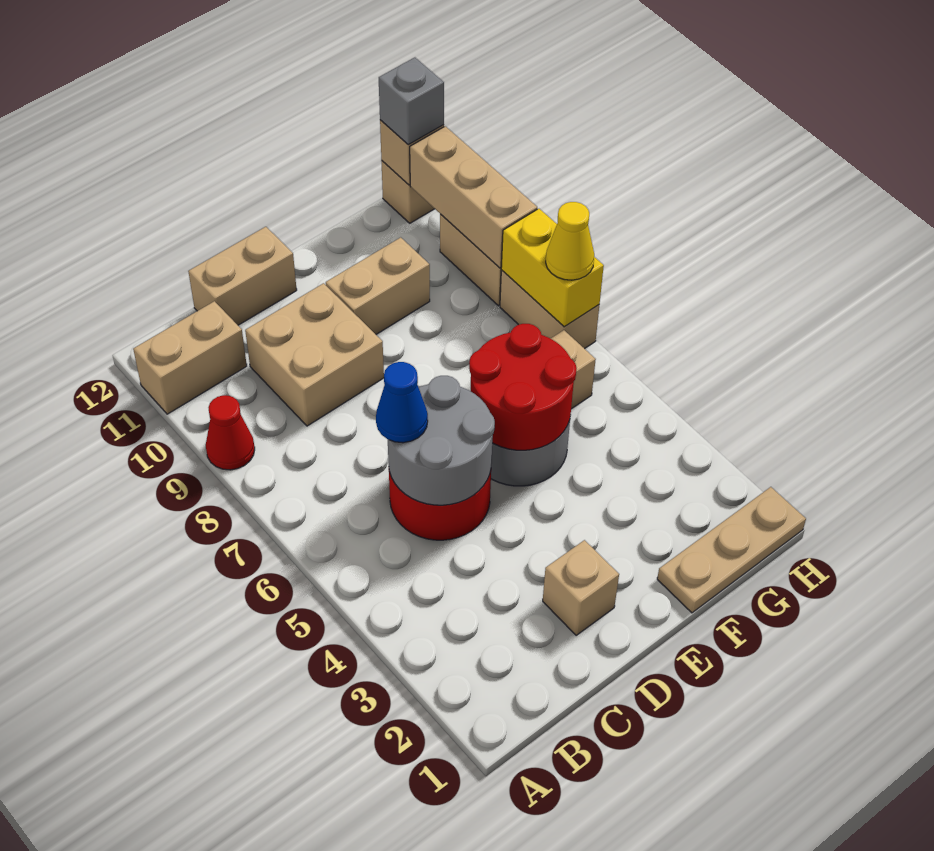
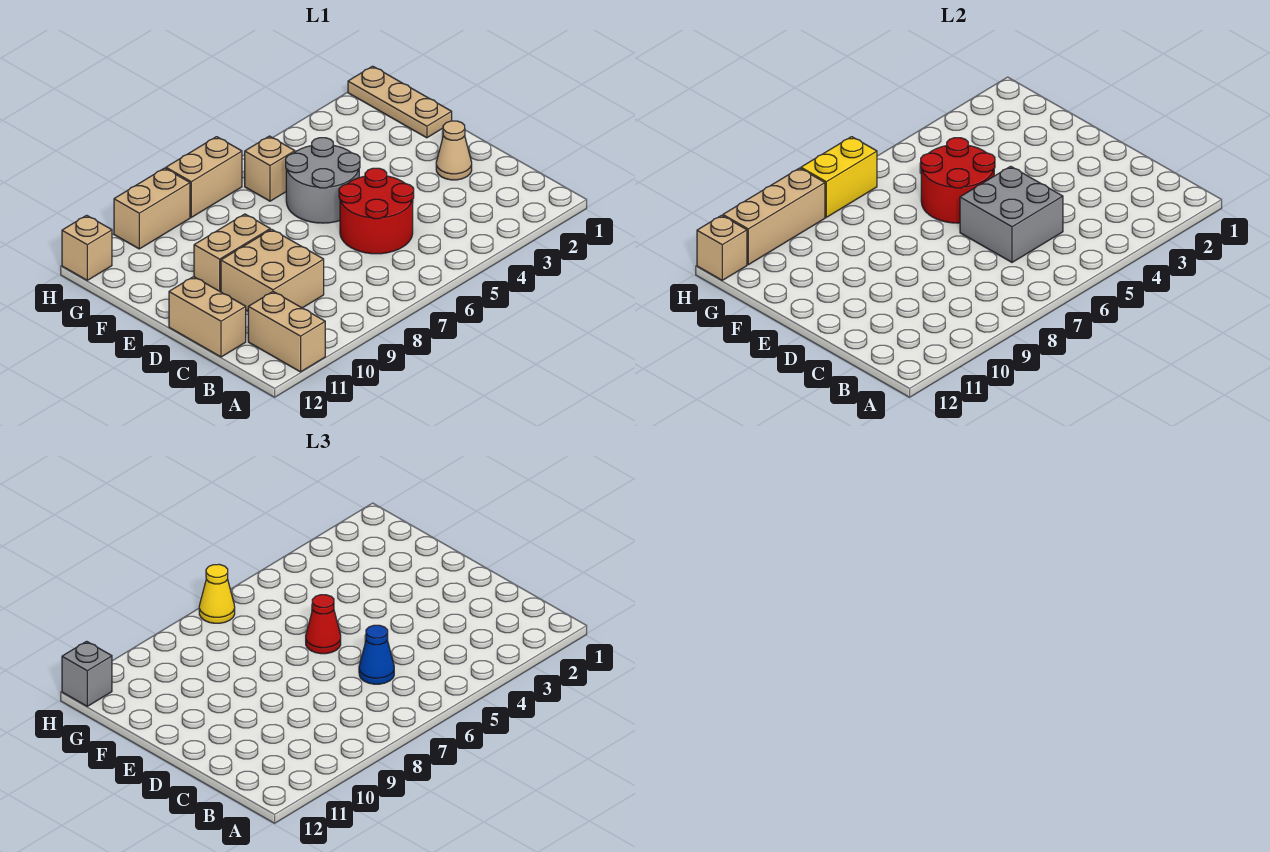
red 1x1 cone [206,395,255,470] -> red 1x1 cone moved to [306,595,341,654]
grey 2x2 round brick [388,376,495,505] -> grey 2x2 brick [960,166,1063,262]
tan 1x1 brick [543,540,619,635] -> tan 1x1 cone [436,121,472,180]
tan 1x2 brick [326,237,430,334] -> tan 1x2 brick turned to [194,214,270,292]

